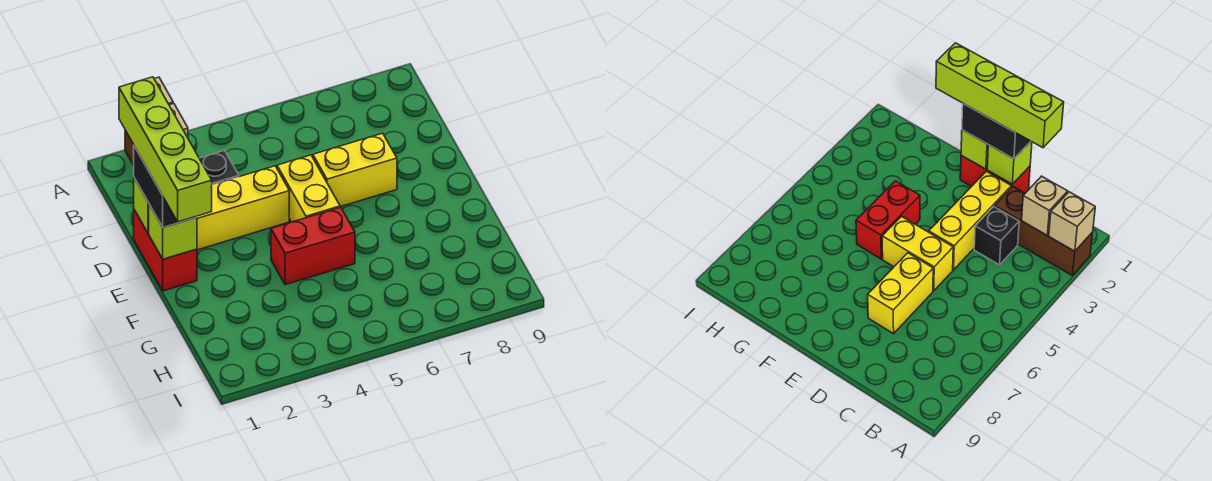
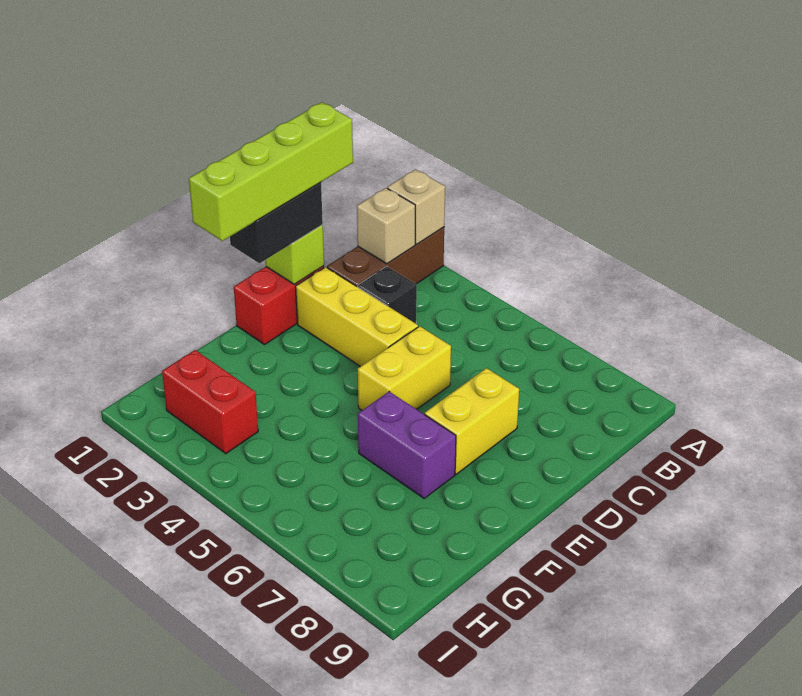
yellow 1x2 brick [313,133,397,207] -> yellow 1x2 brick turned to [425,368,519,474]
lime 1x1 brick [149,204,197,259] -> none
red 1x2 brick [271,207,355,285] -> red 1x2 brick moved to [162,350,258,454]
none -> purple 1x2 brick [358,392,456,498]

